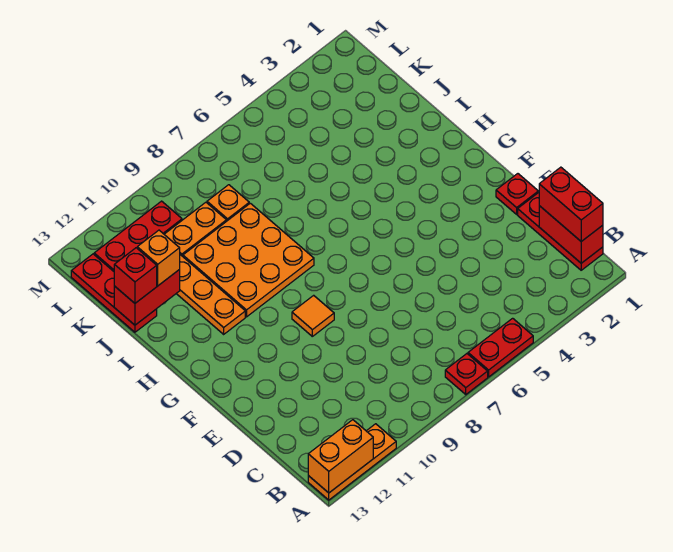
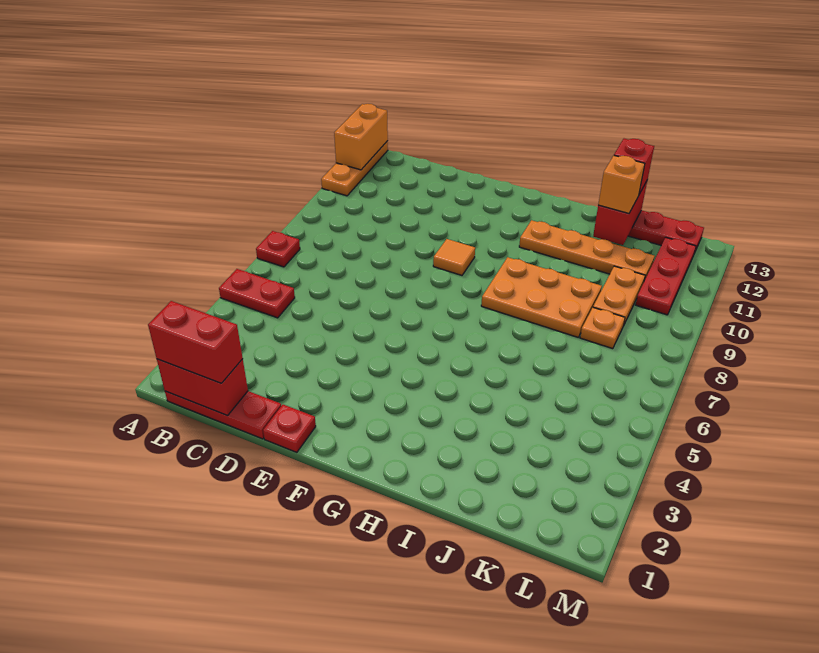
red 1x2 plate [468,318,533,377] -> red 1x2 plate turned to [219,269,295,318]
orange 3x3 plate [183,203,314,317] -> orange 2x3 plate [481,257,602,337]

